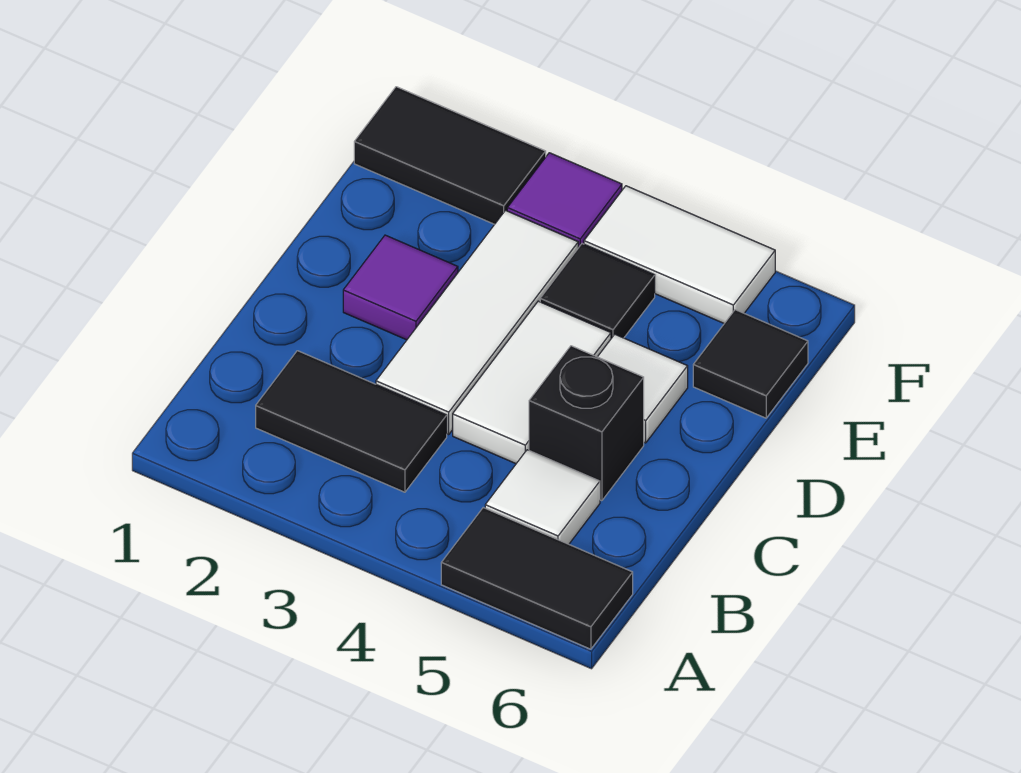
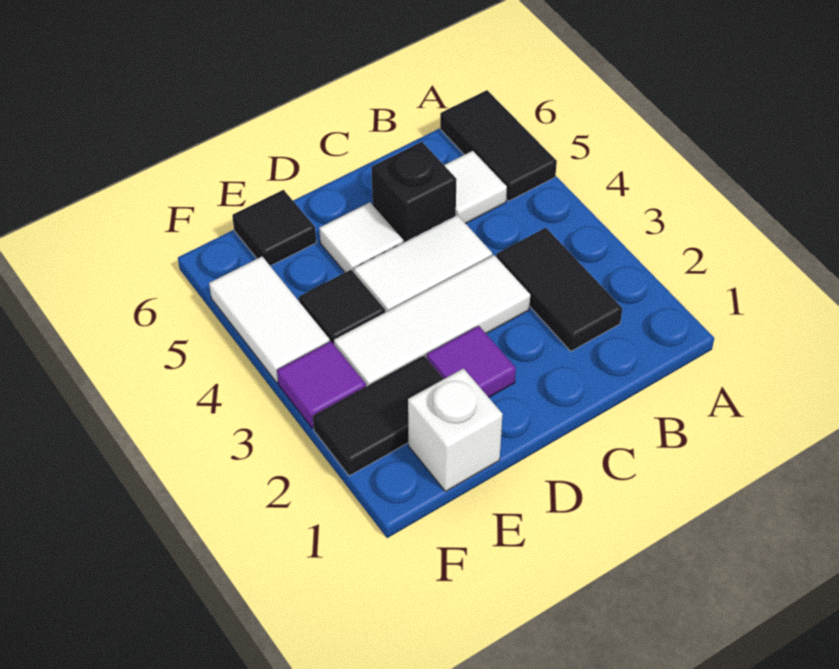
none -> white 1x1 brick [408,368,503,491]
black 1x2 tile [354,87,546,224] -> black 1x2 tile turned to [313,356,444,476]

